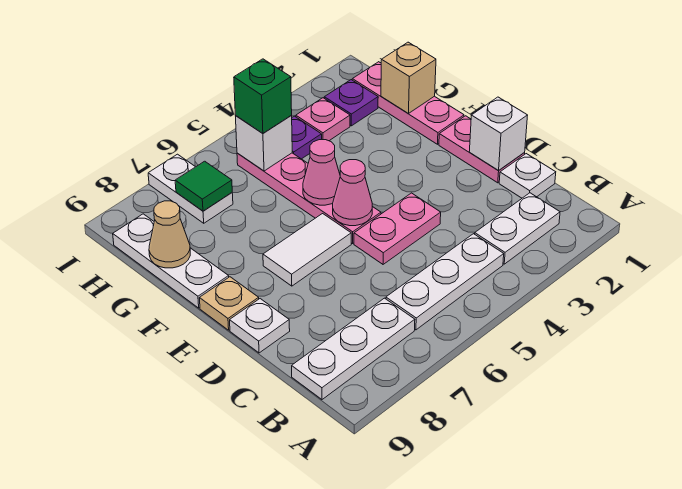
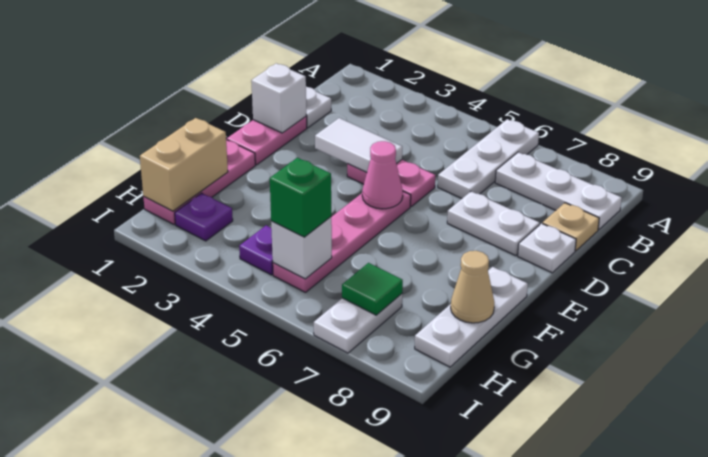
white 1x2 plate [475,193,560,264] -> white 1x2 plate moved to [447,191,540,256]
white 1x3 plate [386,234,504,330] -> white 1x3 plate turned to [438,119,539,198]
white 1x2 tile [263,214,351,286] -> white 1x2 tile moved to [315,118,402,173]
tan 1x1 plate [199,277,259,330] -> tan 1x1 plate moved to [543,203,599,251]
pink 1x1 cone [303,140,340,205] -> none
tan 1x1 brick [381,42,436,113] -> tan 1x2 brick [140,118,228,211]
pink 1x1 plate [296,98,350,141] -> none

